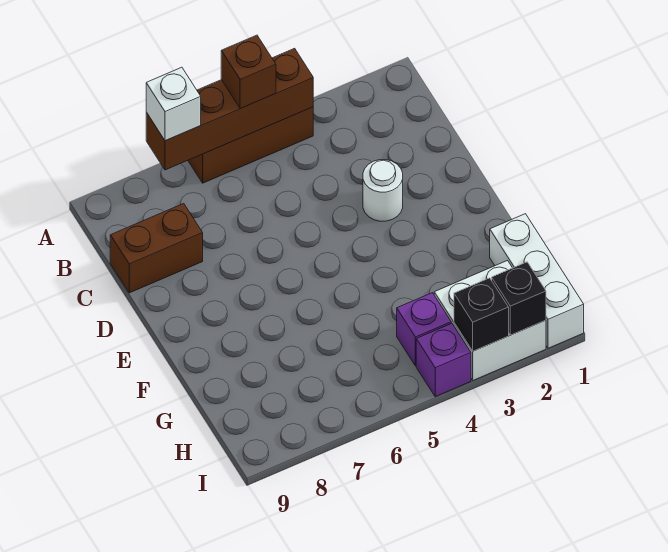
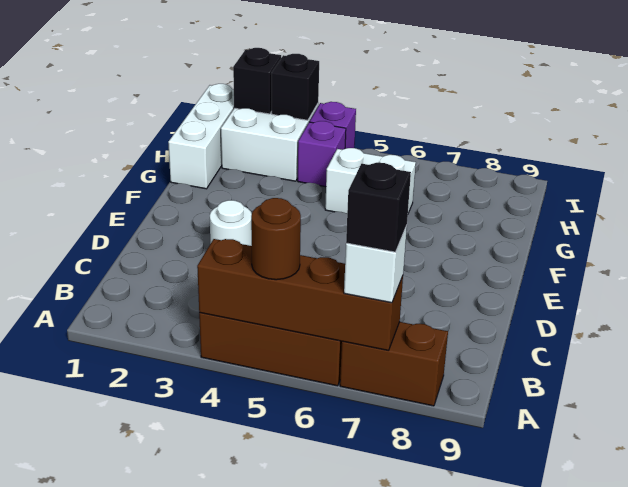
brown 1x1 brick [221,35,276,109] -> brown 1x1 round brick [251,198,301,280]
none -> black 1x1 brick [346,163,411,252]
brown 1x2 brick [110,204,203,293] -> brown 1x2 brick moved to [340,322,448,406]
none -> white 1x2 brick [325,148,416,213]

